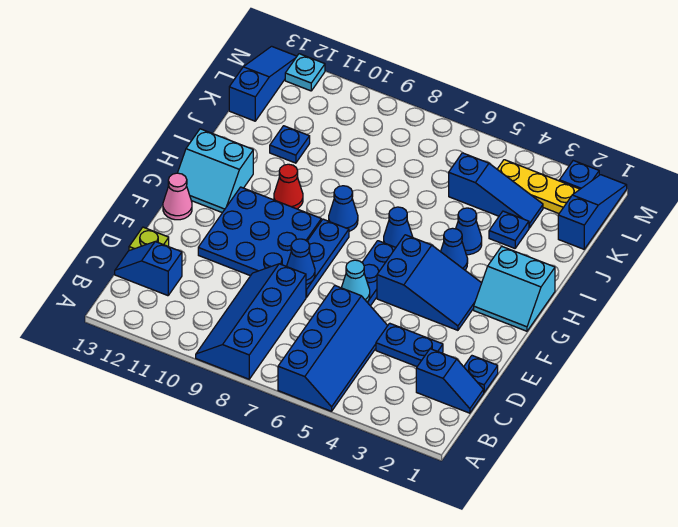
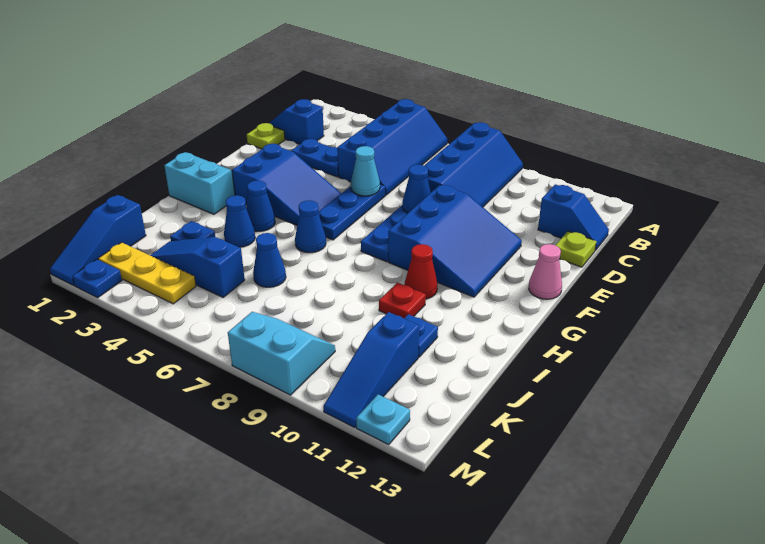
blue 2x4 slope [278,286,388,411] -> blue 2x4 slope turned to [337,99,447,195]
blue 1x1 plate [464,356,498,392] -> lime 1x1 plate [247,123,285,149]
blue 3x3 plate [198,187,321,276] -> blue 3x3 slope [388,185,522,297]
blue 2x3 slope [377,235,482,330] -> blue 2x3 slope turned to [232,144,341,225]
cyan 2x2 slope [178,129,253,213] -> cyan 2x2 slope moved to [228,312,335,395]
blue 1x1 cone [329,186,358,231] -> blue 1x1 cone moved to [253,233,286,287]
none -> red 1x1 plate [379,282,426,318]
blue 1x3 slope [229,46,297,121] -> blue 1x3 slope moved to [323,312,419,427]

